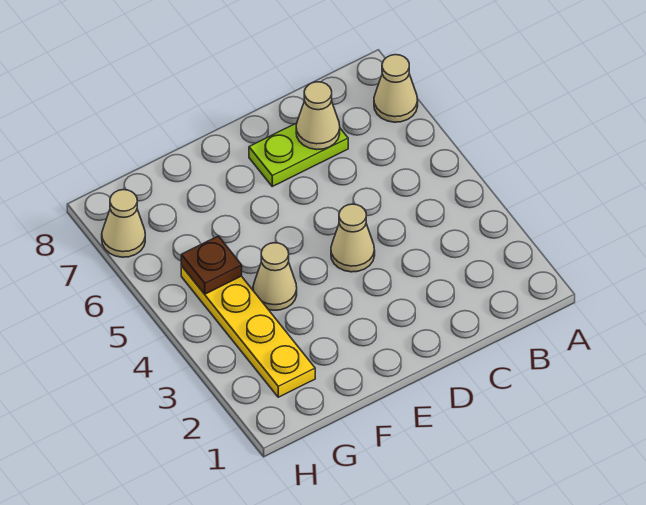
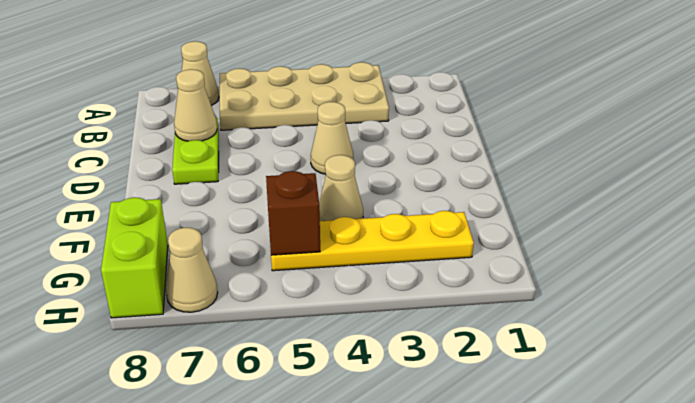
none -> tan 2x4 plate [220,62,389,130]
brown 1x1 plate [181,236,242,294] -> brown 1x1 brick [266,171,320,255]
none -> lime 1x2 brick [101,197,168,318]

